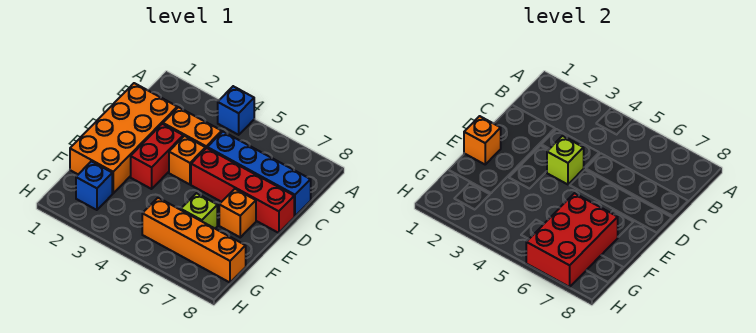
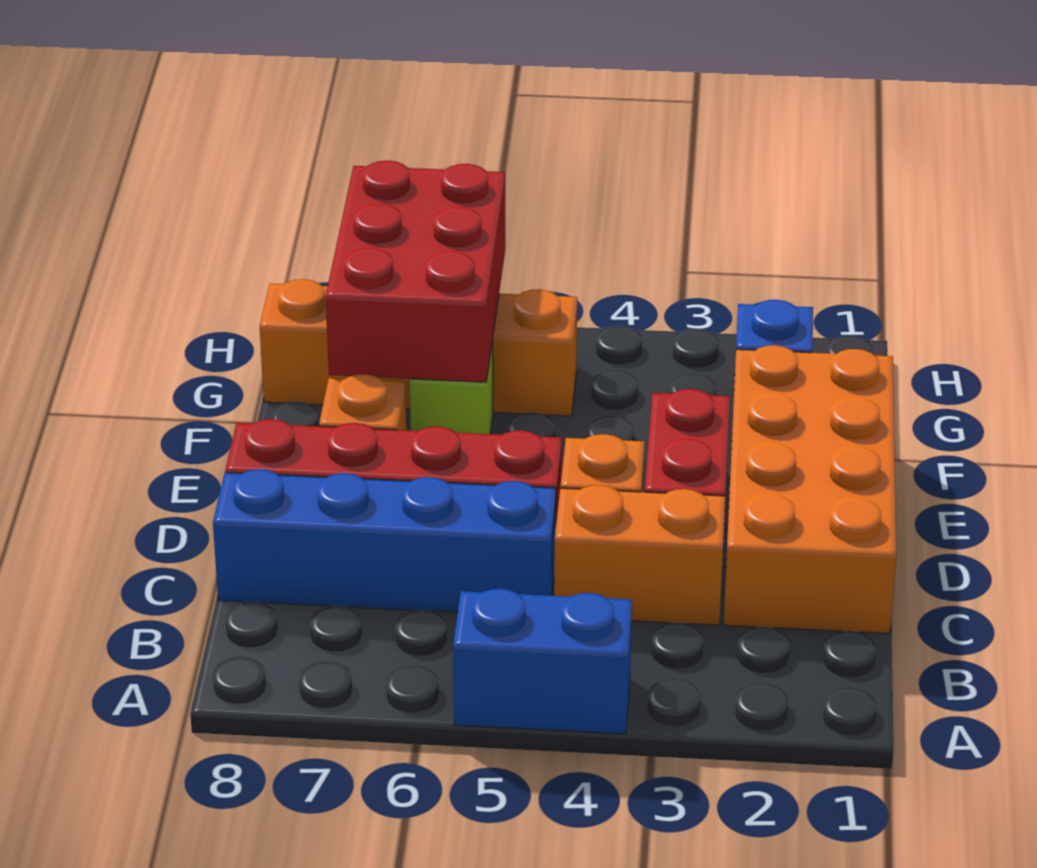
blue 1x1 brick [218,86,254,135] -> blue 1x2 brick [453,589,632,734]
lime 1x1 brick [547,136,584,184] -> none
orange 1x1 brick [464,116,501,164] -> none

